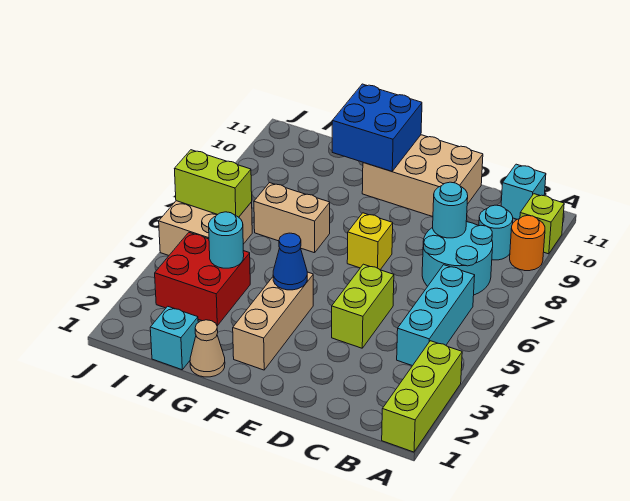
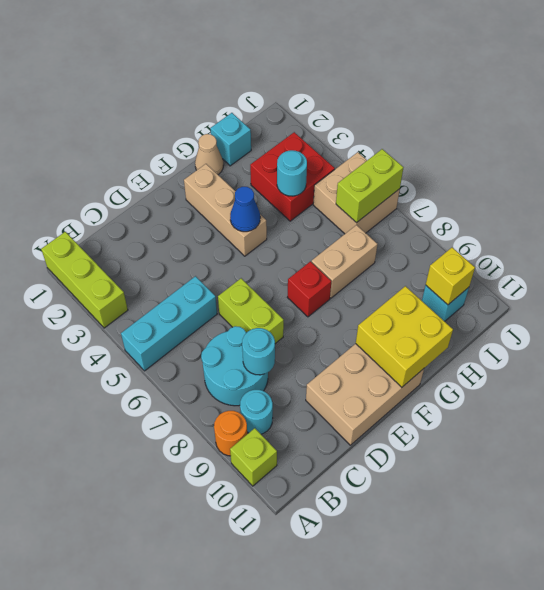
cyan 1x3 brick [397,265,475,366] -> cyan 1x3 brick turned to [121,276,217,371]
cyan 1x1 brick [501,164,546,219] -> cyan 1x1 brick moved to [422,285,469,321]
lime 1x2 brick [332,264,394,348] -> lime 1x2 brick moved to [218,278,284,344]
yellow 1x1 brick [347,213,393,270] -> yellow 1x1 brick moved to [426,248,475,305]
none -> red 1x1 brick [287,261,331,317]
blue 2x2 brick [332,84,422,171] -> yellow 2x2 brick [356,286,453,387]

